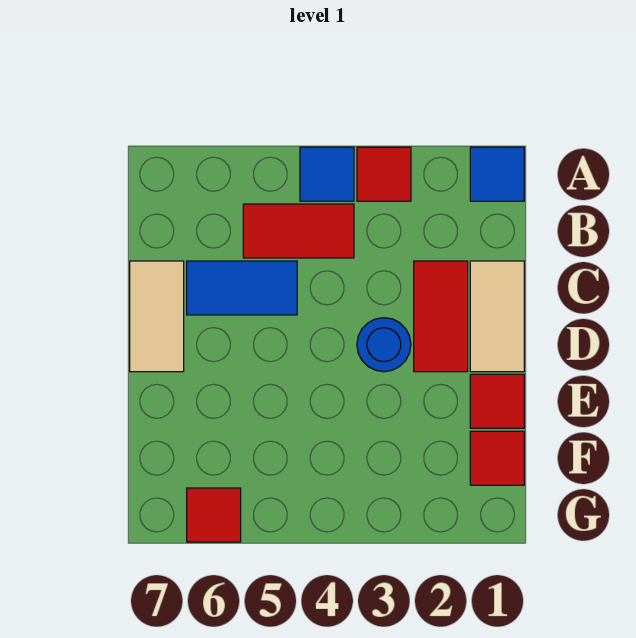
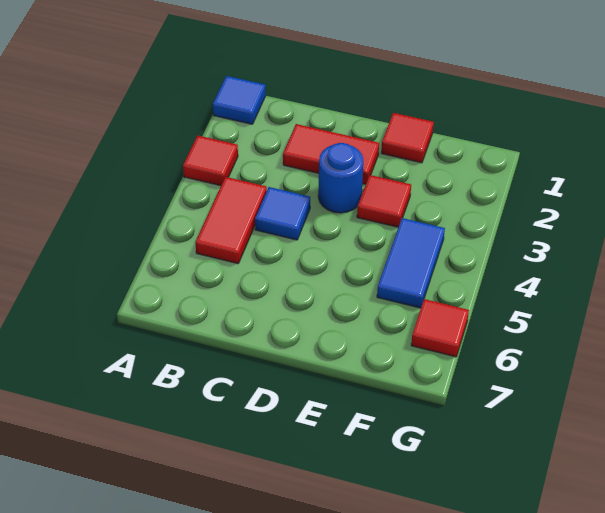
blue 1x1 tile [300,147,354,201] -> blue 1x1 tile moved to [255,187,310,240]
tan 1x2 tile [470,261,524,372] -> none
blue 1x2 tile [187,261,297,315] -> blue 1x2 tile moved to [377,218,445,308]
tan 1x2 tile [130,261,184,372] -> none
red 1x1 tile [470,431,524,485] -> red 1x1 tile moved to [357,175,411,227]

